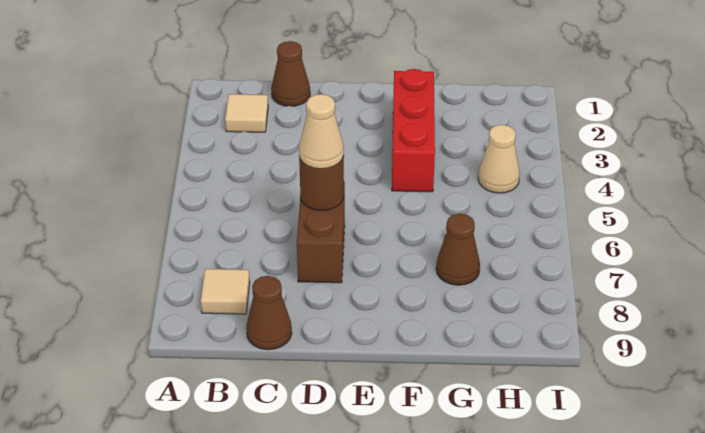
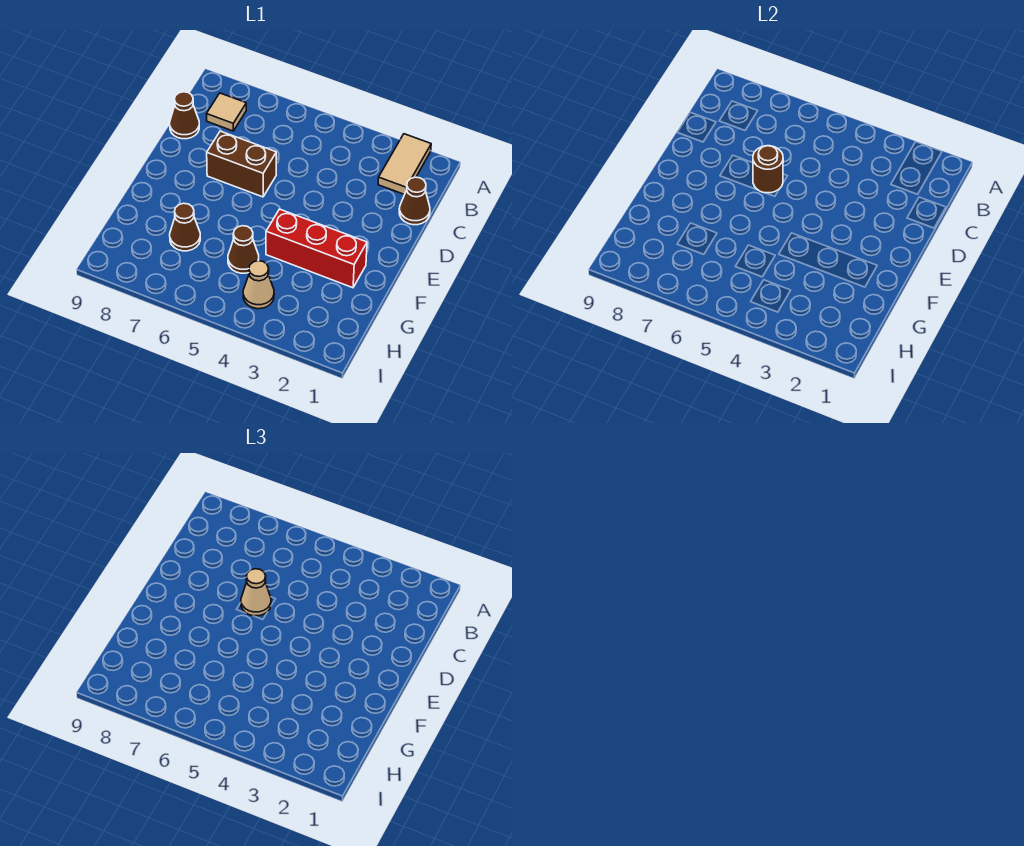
tan 1x1 tile [225,94,268,132] -> tan 1x2 tile [378,134,431,194]
none -> brown 1x1 cone [228,226,259,273]

